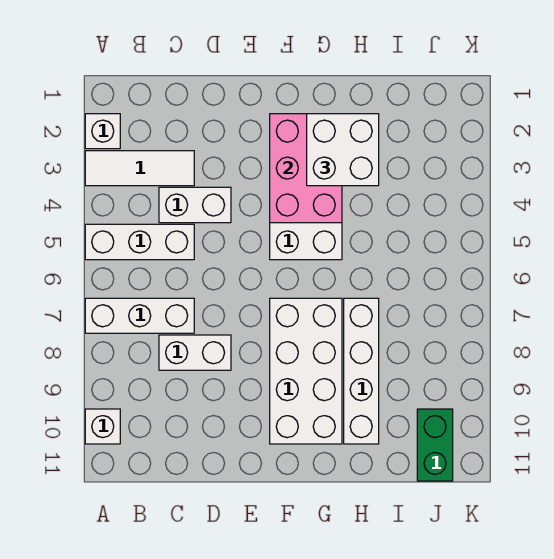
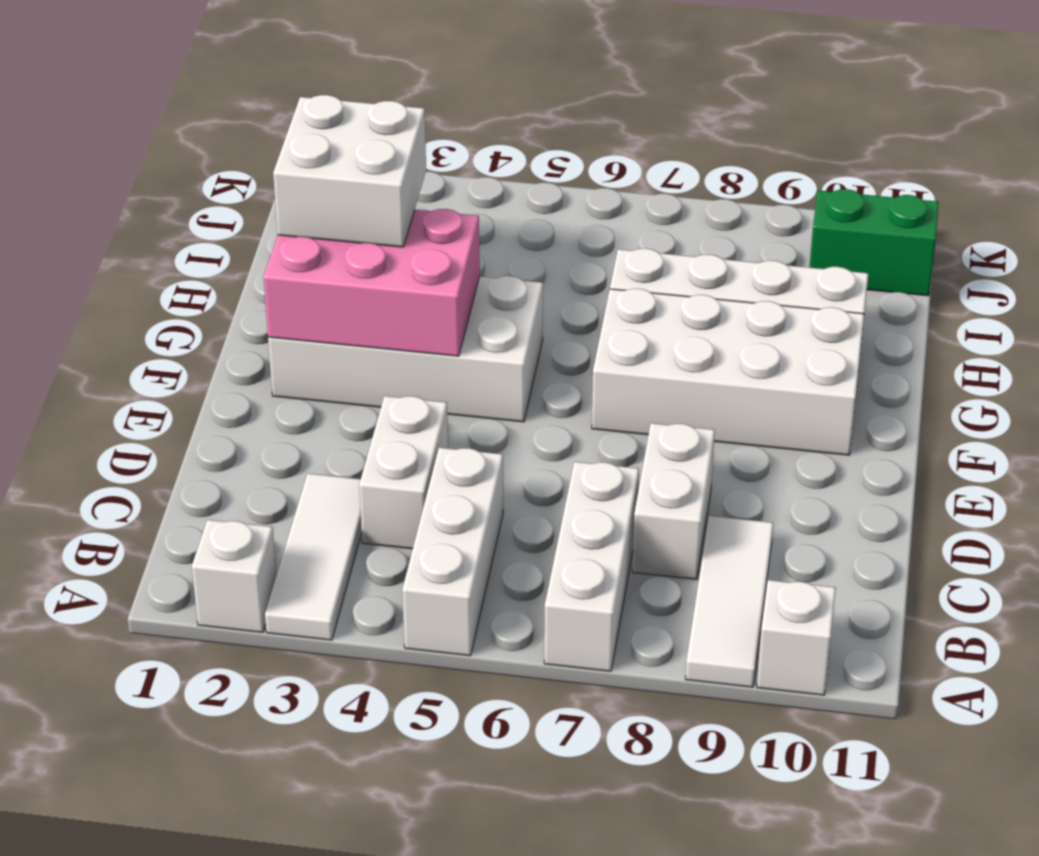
none -> white 1x3 tile [686,516,773,687]

